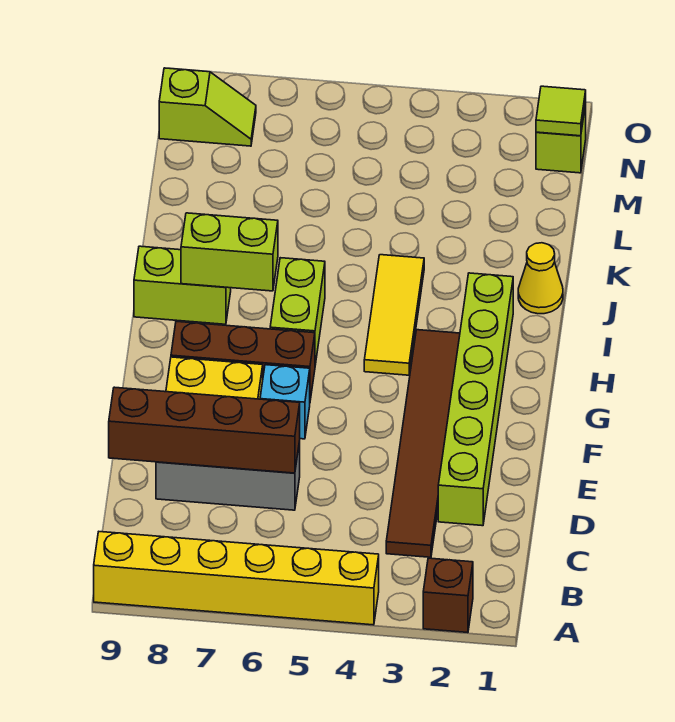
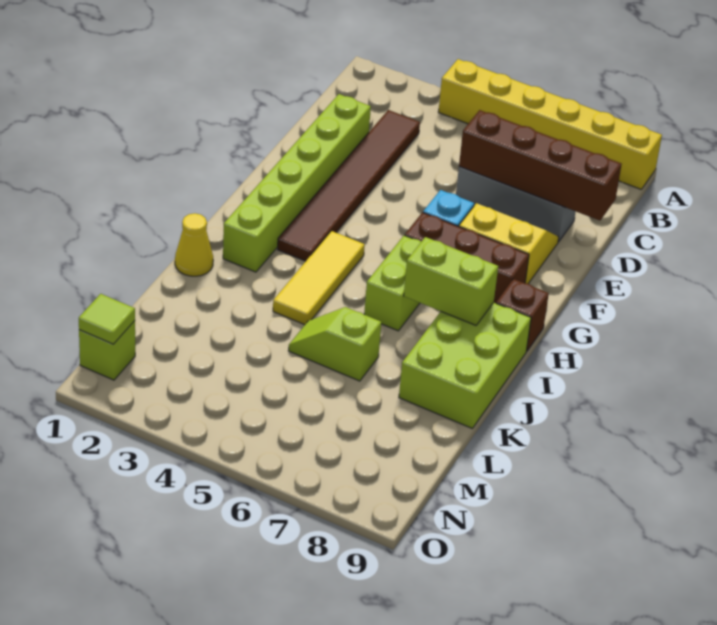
brown 1x1 brick [423,558,473,633] -> brown 1x1 brick moved to [496,279,549,351]
lime 1x2 brick [134,246,231,324] -> lime 2x3 brick [399,302,531,428]
lime 1x2 slope [159,68,256,146] -> lime 1x2 slope moved to [288,307,381,381]

